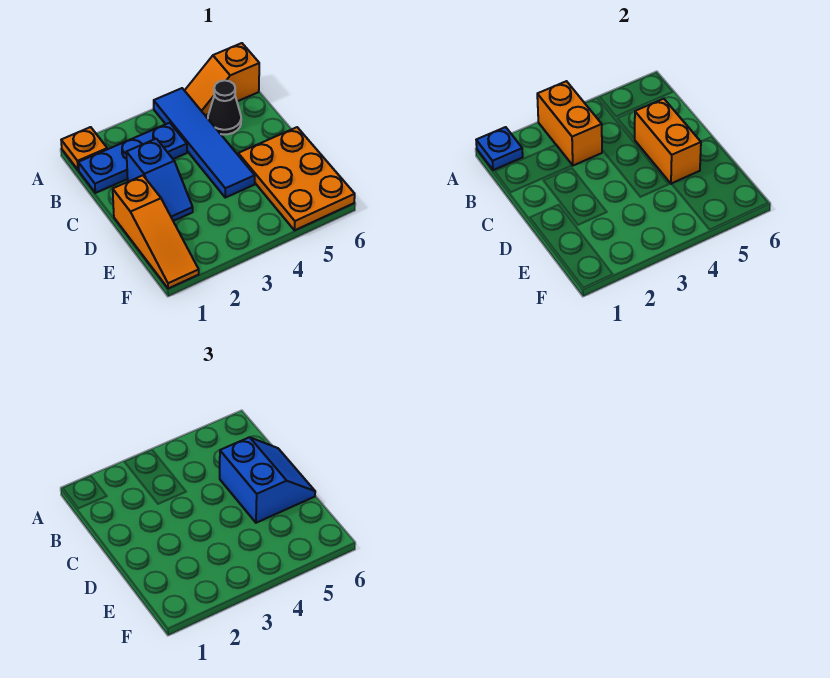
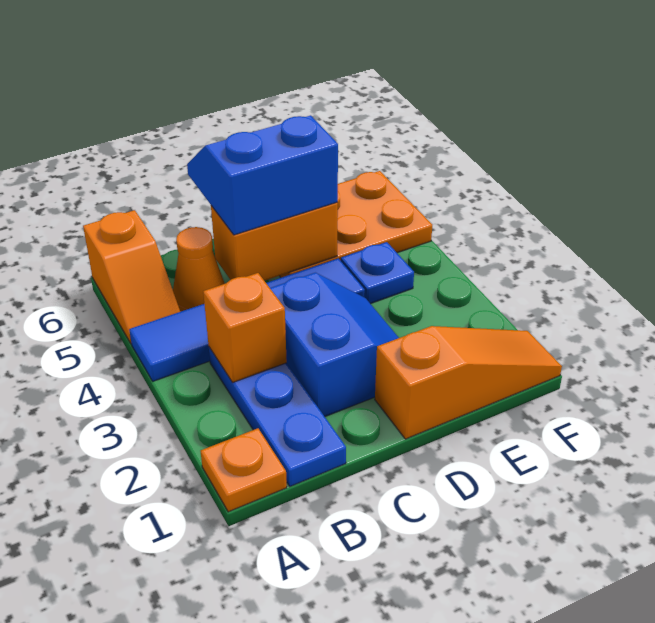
blue 1x1 plate [476,127,523,170] -> blue 1x1 plate moved to [341,242,414,304]
orange 1x2 brick [537,81,602,166] -> orange 1x1 brick [203,273,287,382]
black 1x1 cone [208,80,241,135] -> orange 1x1 cone [173,227,225,312]
blue 1x2 slope [127,139,193,221] -> blue 2x2 slope [270,273,399,417]

